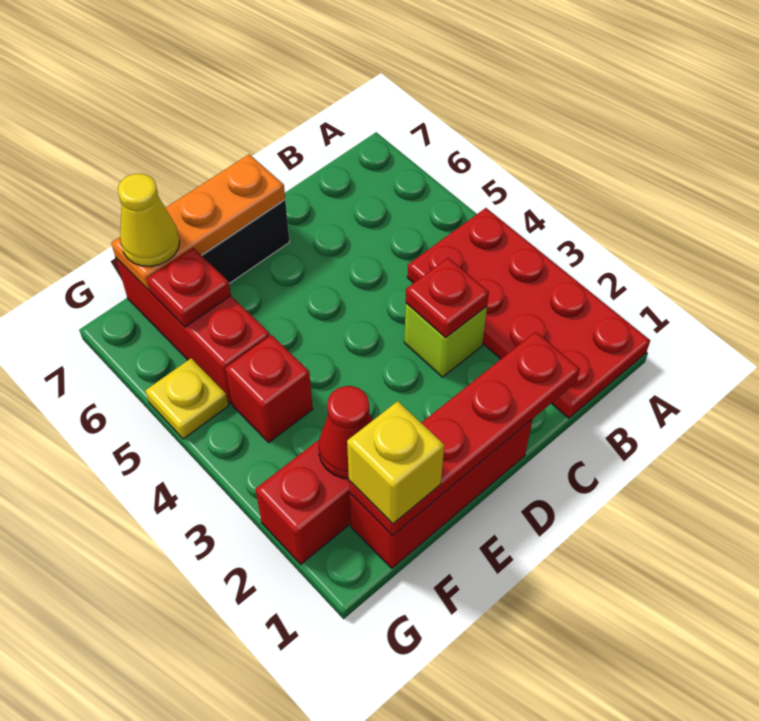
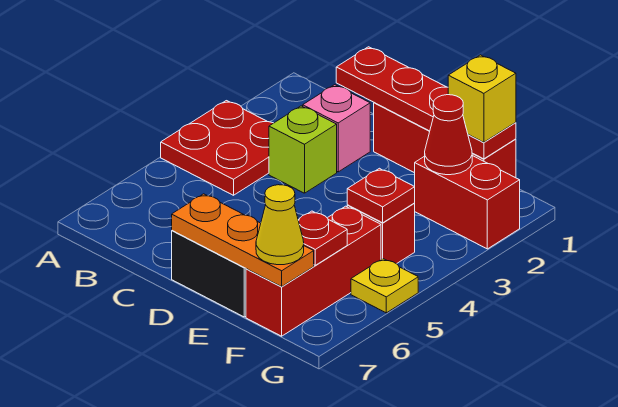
red 2x4 plate [407,208,650,418] -> red 2x2 plate [161,101,273,195]
none -> pink 1x1 brick [303,85,370,172]
red 1x1 plate [406,258,489,337] -> red 1x1 plate moved to [347,168,415,223]

